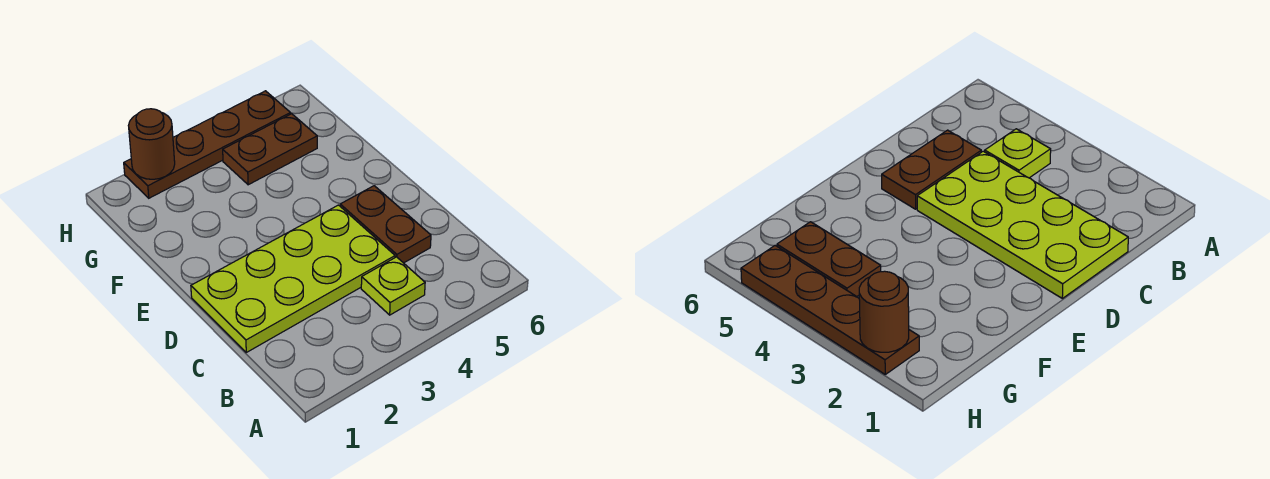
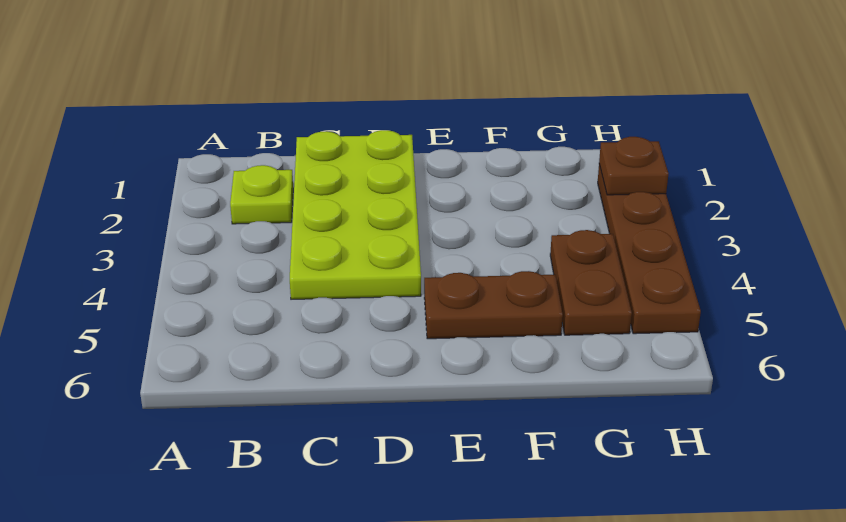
lime 1x1 plate [361,257,425,315] -> lime 1x1 plate moved to [230,165,293,224]
brown 1x2 plate [340,186,431,263] -> brown 1x2 plate moved to [424,271,563,339]
brown 1x1 round brick [128,109,175,179] -> brown 1x1 plate [599,137,669,195]

